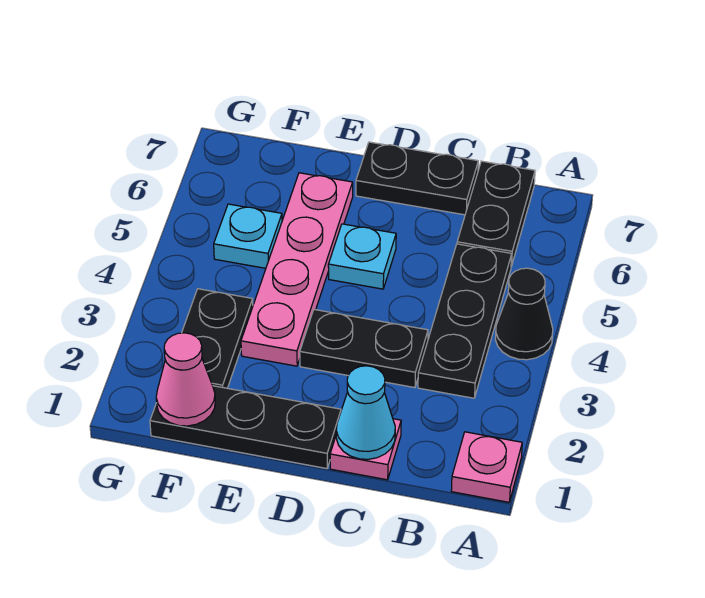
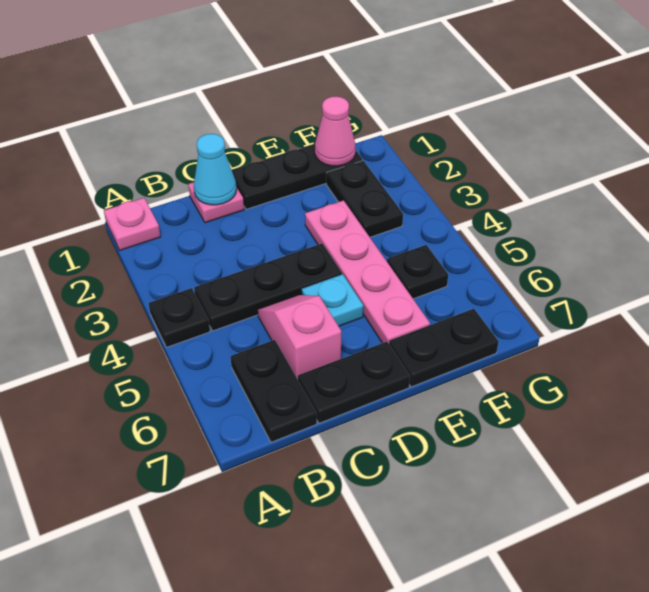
black 1x1 cone [495,268,553,360] -> black 1x1 plate [148,288,210,347]
black 1x3 plate [418,244,512,398] -> black 1x3 plate turned to [194,243,342,331]
black 1x2 plate [300,310,428,388] -> black 1x2 plate moved to [389,309,499,387]
none -> pink 1x2 slope [258,295,341,379]
cyan 1x1 plate [214,204,282,268] -> black 1x1 plate [387,245,448,299]

